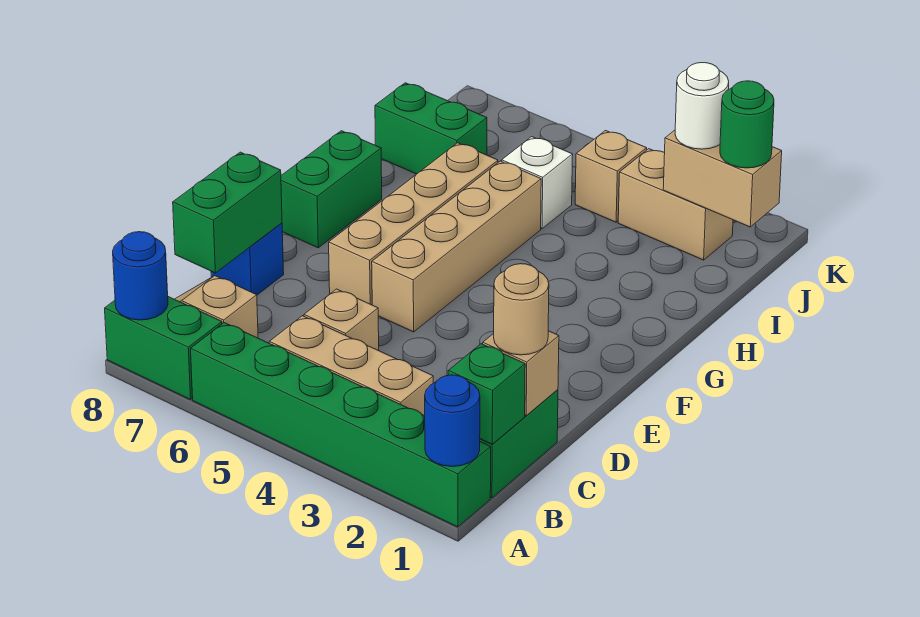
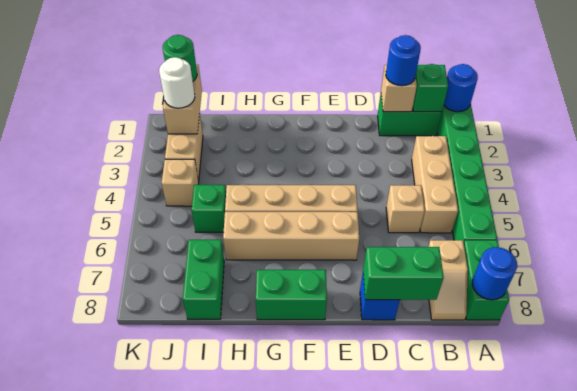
tan 1x1 round brick [494,264,549,355] -> blue 1x1 round brick [386,35,421,86]
white 1x1 brick [502,137,573,229] -> green 1x1 brick [192,185,226,232]

